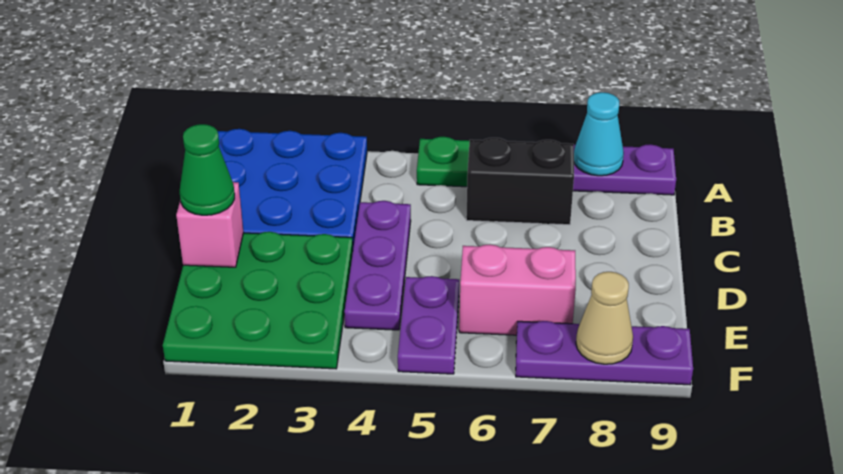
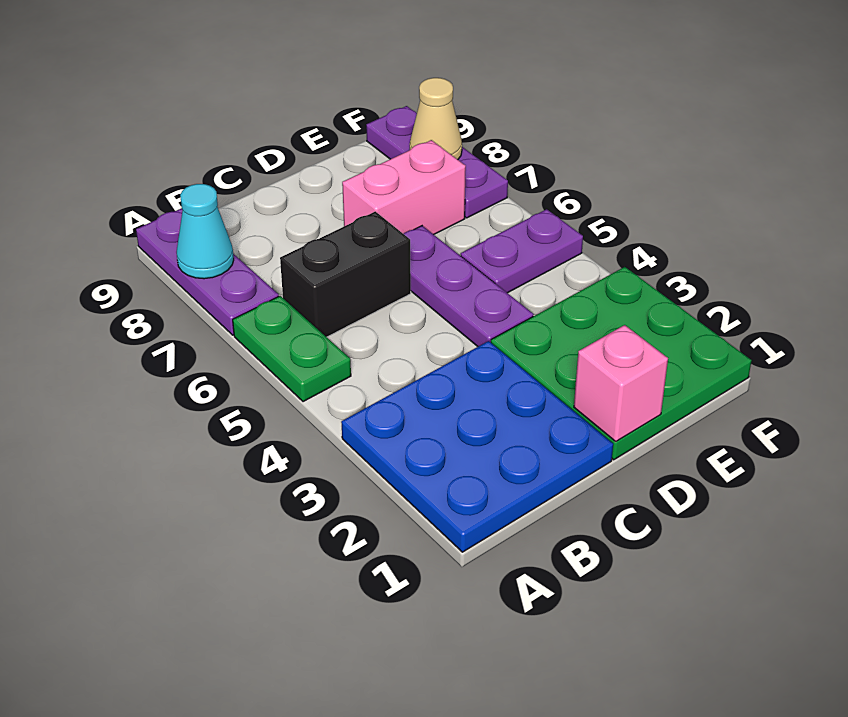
black 1x2 brick [466,138,574,225] -> black 1x2 brick turned to [280,211,411,337]
purple 1x3 plate [344,201,411,330] -> purple 1x3 plate turned to [404,226,534,347]
green 1x1 cone [180,124,235,215] -> none
pink 1x2 brick [459,245,576,335] -> pink 1x2 brick turned to [342,140,466,234]

